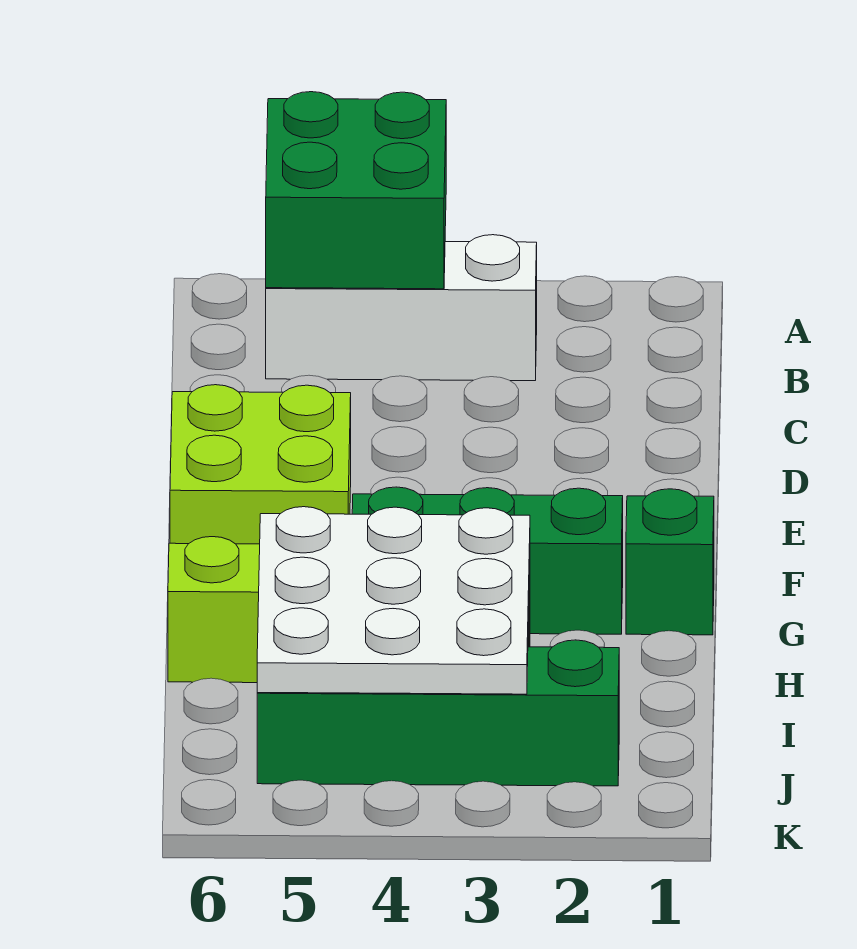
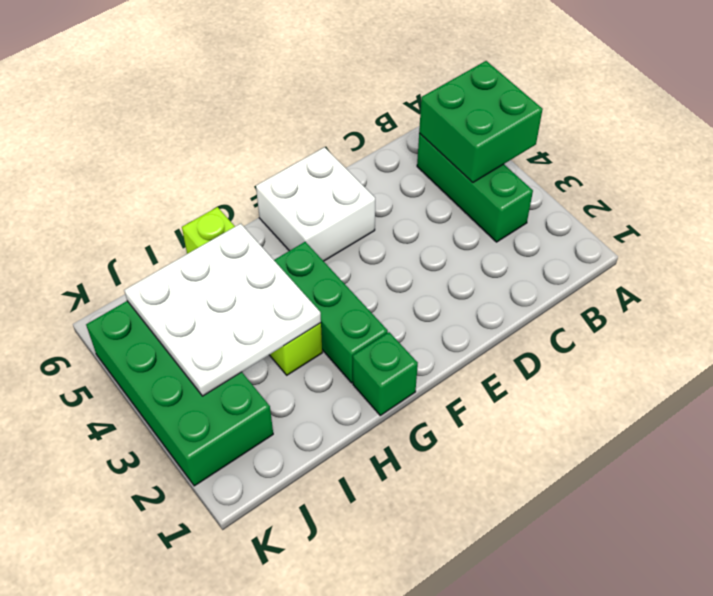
white 1x3 brick [266,235,537,381] -> green 1x3 brick [417,133,533,242]
lime 2x2 brick [170,385,351,544] -> white 2x2 brick [256,147,375,261]
green 1x4 brick [257,640,619,786] -> green 2x4 brick [86,301,273,486]

